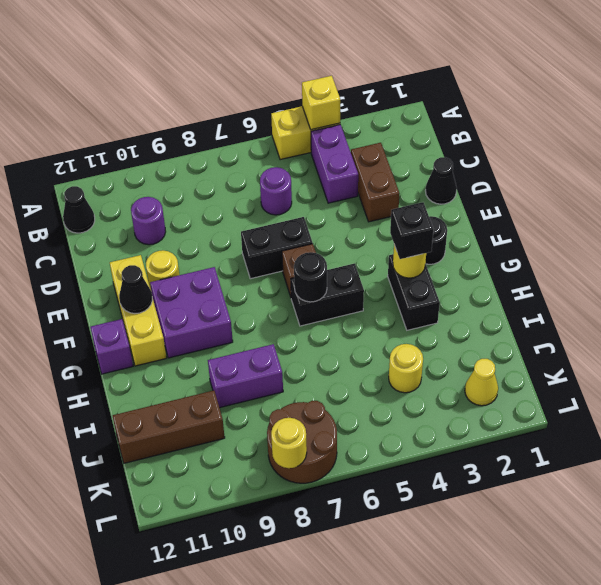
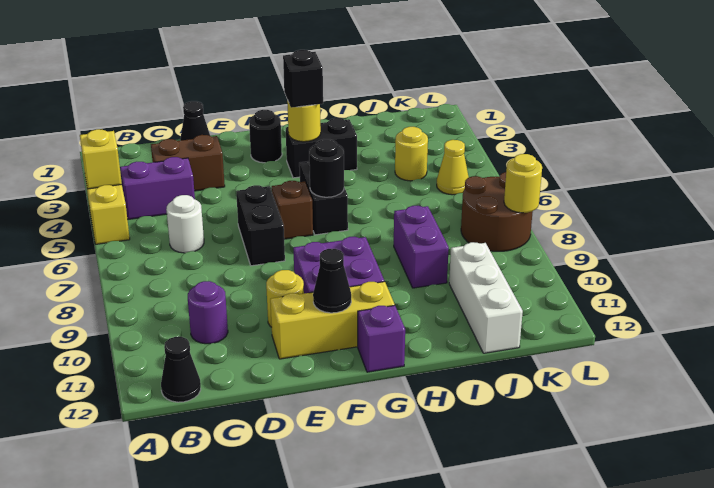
purple 1x1 round brick [260,167,292,215] -> white 1x1 round brick [166,195,204,253]
brown 1x3 brick [113,391,225,463] -> white 1x3 brick [449,242,523,353]
yellow 1x1 cone [465,359,498,406] -> yellow 1x1 cone moved to [437,140,469,195]

